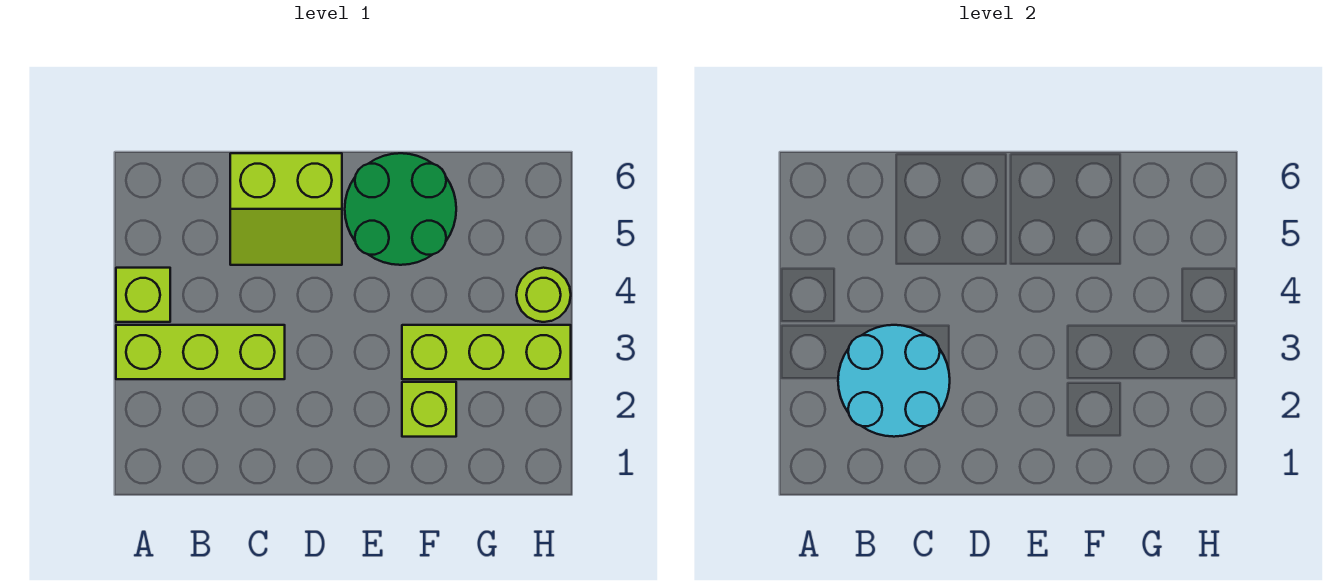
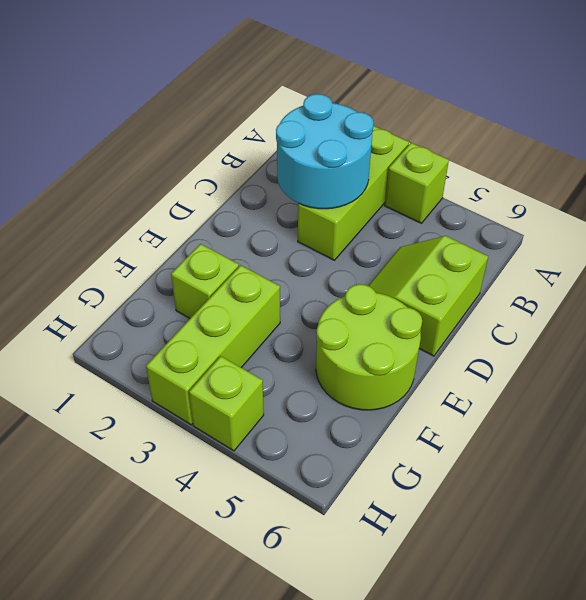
green 2x2 round brick [345,153,456,265] -> lime 2x2 round brick [316,284,422,410]
lime 1x1 round brick [516,268,571,322] -> lime 1x1 brick [189,356,264,451]

